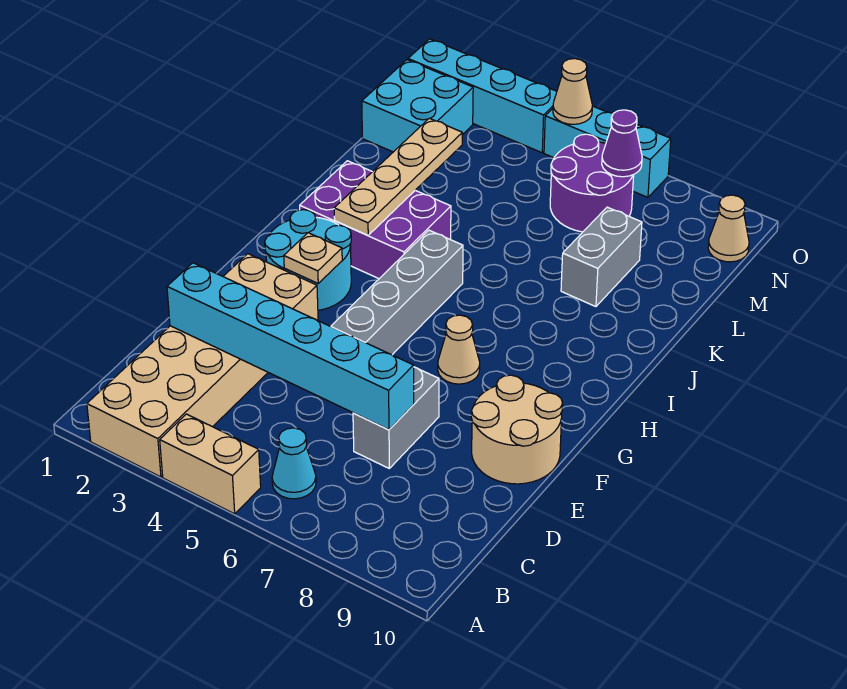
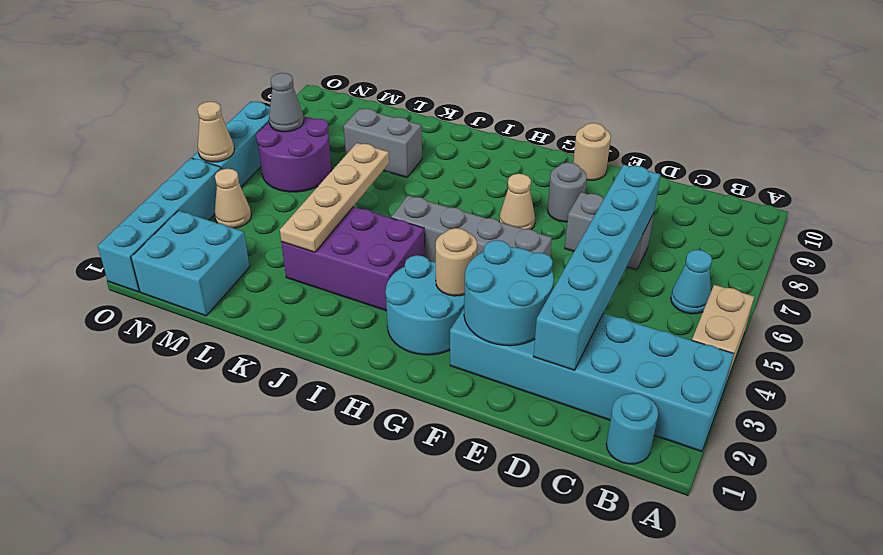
tan 2x6 brick [87,254,318,477] -> cyan 2x6 brick [450,309,734,452]
none -> cyan 1x1 round brick [606,393,658,464]
none -> cyan 2x2 round brick [464,240,554,346]
tan 2x2 round brick [471,375,563,484] -> tan 1x1 round brick [573,123,611,180]
none -> grey 1x1 round brick [548,162,587,222]
tan 1x1 plate [284,233,342,283] -> tan 1x1 round brick [436,228,477,296]
purple 2x3 brick [300,161,451,279] -> purple 2x3 brick turned to [281,207,425,311]
tan 1x4 plate [334,118,462,235] -> tan 1x4 plate turned to [280,143,389,252]
purple 1x1 cone [602,110,642,177] -> grey 1x1 cone [269,73,304,132]
tan 1x1 cone [708,195,749,262] -> tan 1x1 cone moved to [215,169,251,228]

